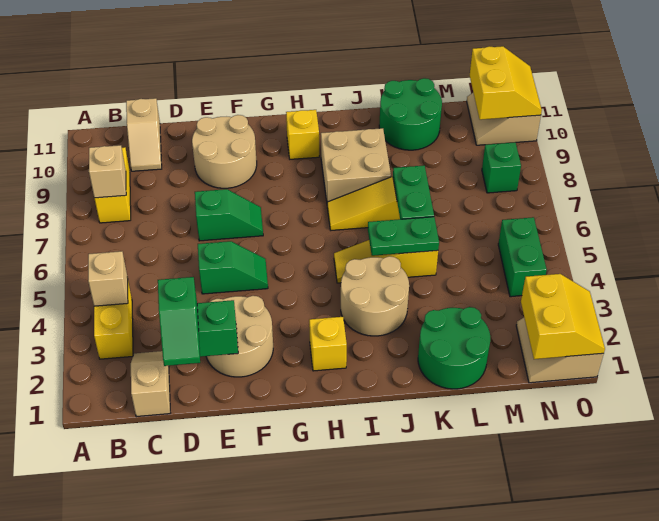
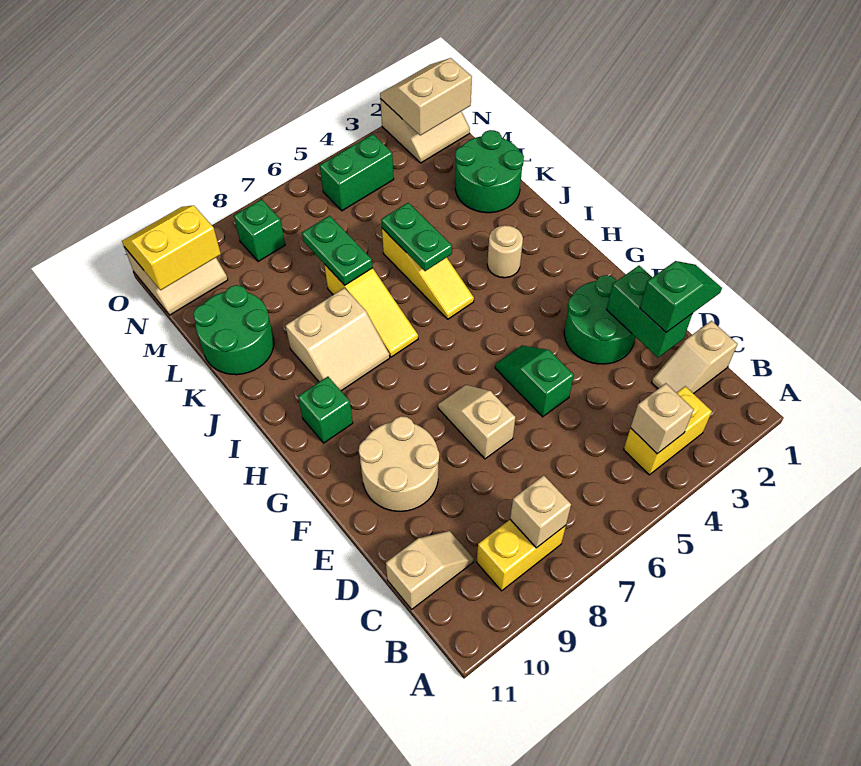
tan 2x2 round brick [206,296,273,377] -> green 2x2 round brick [564,275,636,364]
green 1x2 slope [195,189,263,241] -> tan 1x2 slope [438,385,516,459]
yellow 1x1 brick [309,317,347,371] -> none
yellow 1x1 brick [286,110,319,159] -> green 1x1 brick [298,377,353,443]
tan 2x2 round brick [341,256,409,336] -> tan 1x1 round brick [487,225,523,278]
tan 2x2 brick [321,128,391,202] -> tan 2x2 slope [286,288,390,391]
green 1x2 plate [393,166,434,219] -> green 1x2 plate turned to [302,216,373,285]
yellow 2x2 slope [521,274,605,359] -> tan 2x2 slope [380,58,472,135]

